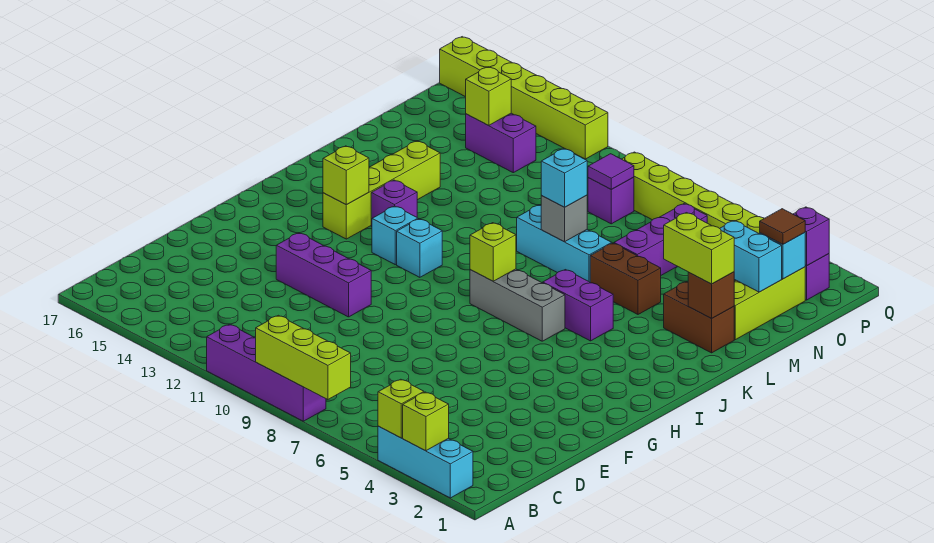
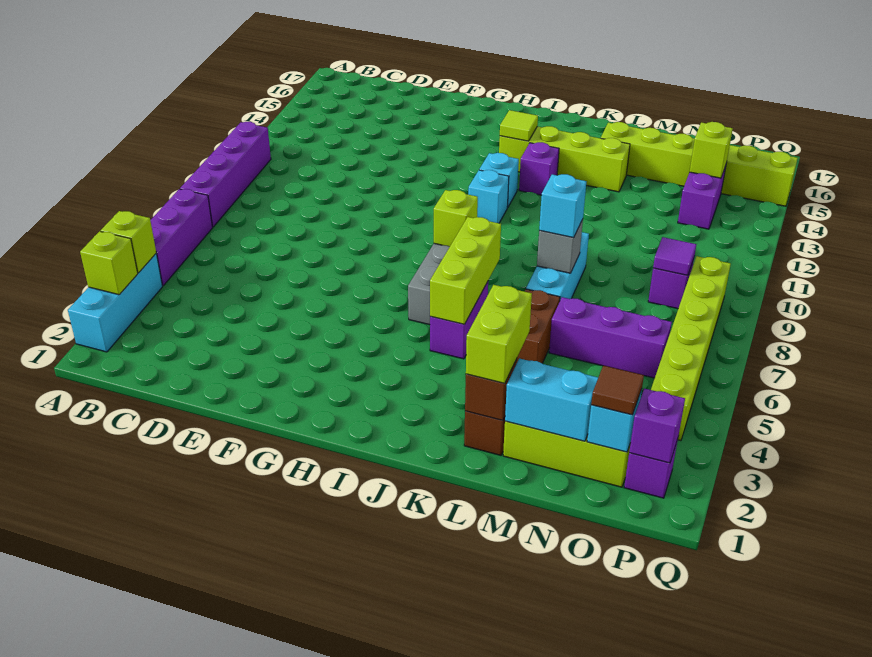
lime 1x3 brick [256,315,351,400] -> lime 1x3 brick moved to [430,217,501,324]
purple 1x3 brick [276,233,371,317] -> purple 1x3 brick moved to [150,189,213,286]
lime 1x1 brick [323,146,369,205] -> lime 1x1 tile [500,110,538,141]
cyan 1x2 brick [720,221,782,292] -> cyan 1x2 brick turned to [505,358,598,441]
lime 1x6 brick [440,37,608,159] -> lime 1x6 brick turned to [601,122,798,206]

